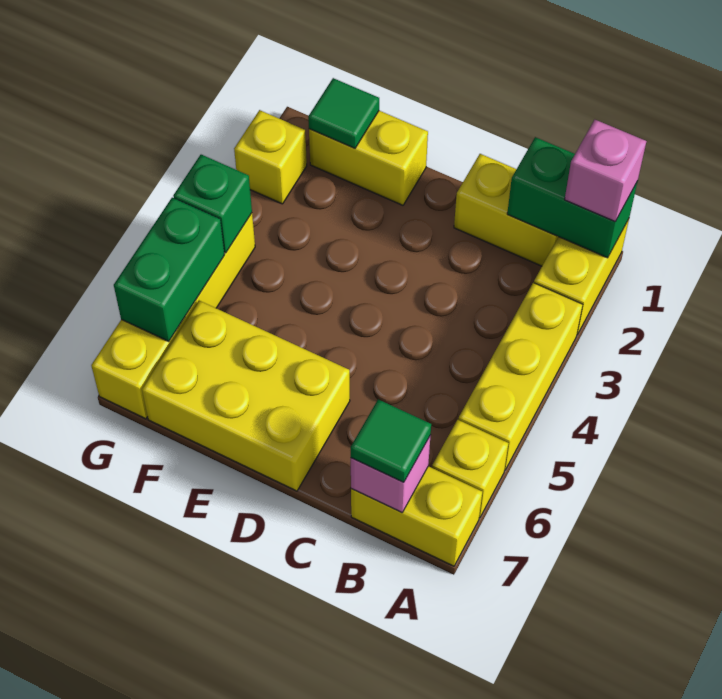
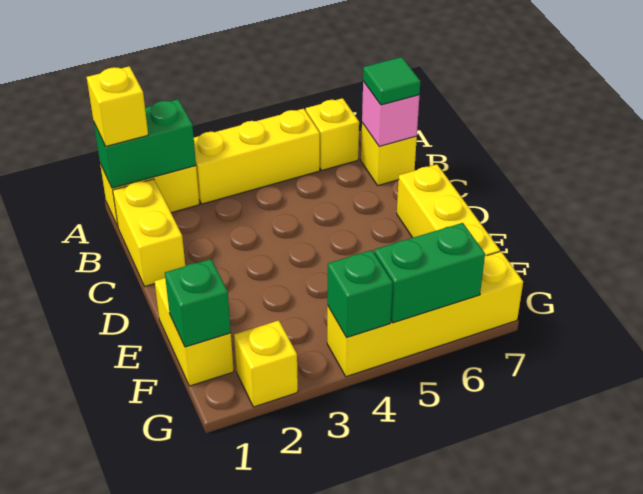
green 1x2 brick [507,137,637,258] -> green 1x2 brick turned to [94,99,196,188]
pink 1x1 brick [565,120,646,222] -> yellow 1x1 brick [87,66,148,146]
yellow 1x2 brick [351,466,482,566] -> yellow 1x1 brick [361,123,417,185]
yellow 2x3 brick [142,301,350,491] -> yellow 1x3 brick [397,164,500,256]
green 1x1 tile [308,78,379,148] -> green 1x1 brick [165,259,231,347]

